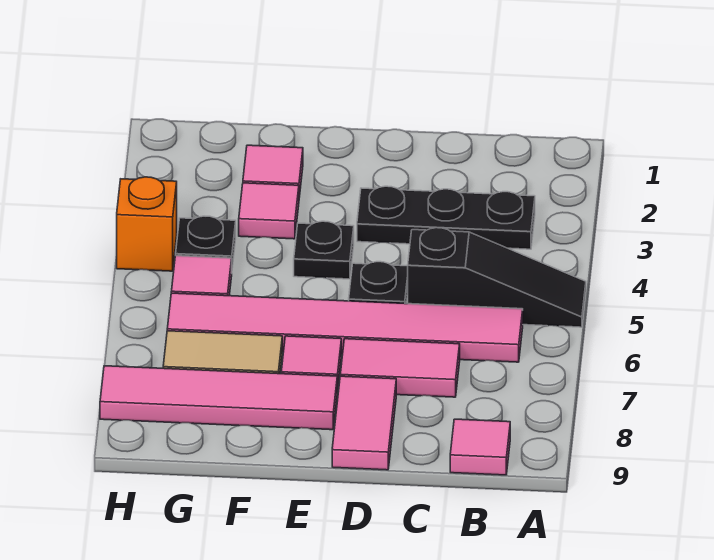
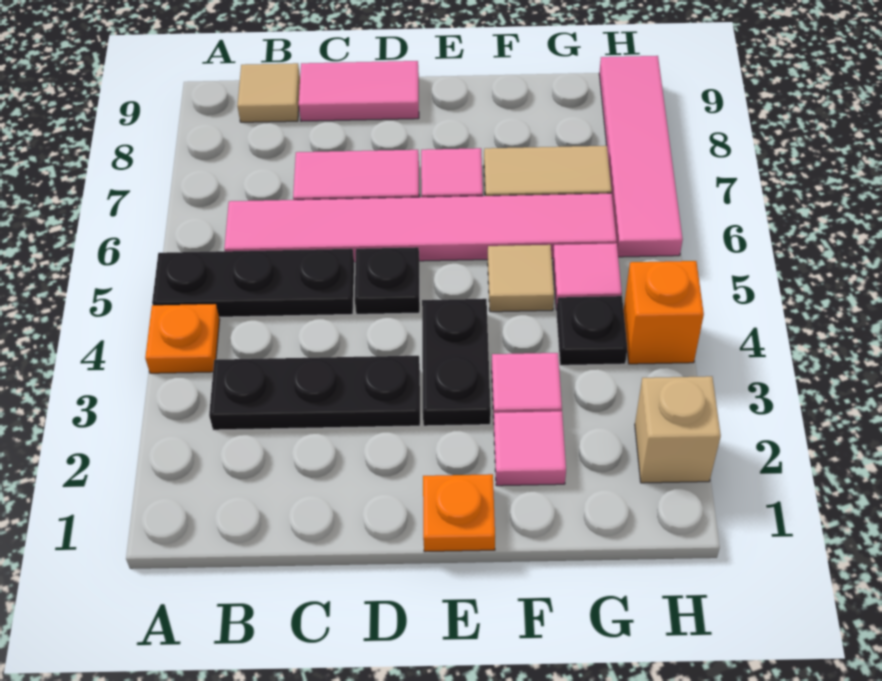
none -> orange 1x1 plate [145,304,220,373]
black 1x3 slope [408,228,586,327] -> black 1x3 plate [152,249,354,317]
pink 1x1 tile [450,419,510,475] -> tan 1x1 tile [237,63,300,122]
pink 1x2 tile [332,376,396,470] -> pink 1x2 tile turned to [299,61,419,121]
none -> orange 1x1 plate [423,474,495,552]
black 1x1 plate [294,221,354,279] -> black 1x2 plate [422,299,491,426]
pink 1x4 tile [100,366,337,430] -> pink 1x4 tile turned to [599,56,683,257]
none -> tan 1x1 tile [488,245,554,312]
none -> tan 1x1 brick [635,376,721,483]

